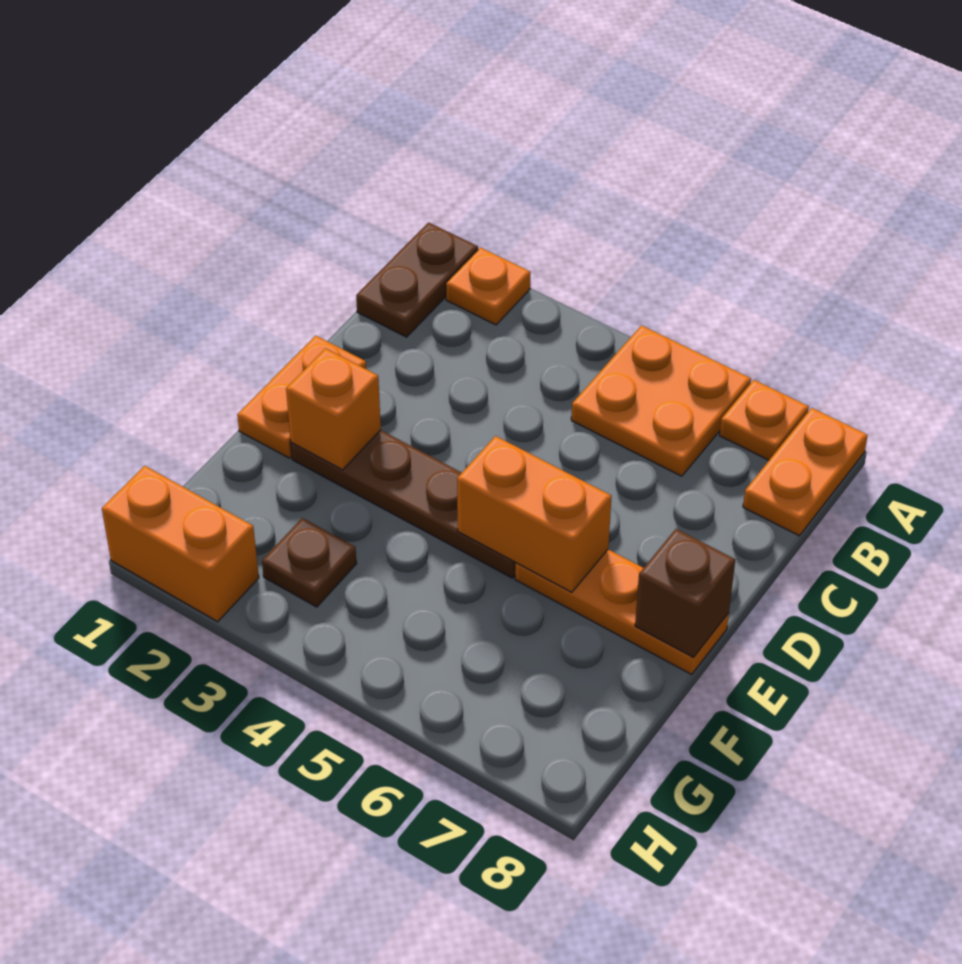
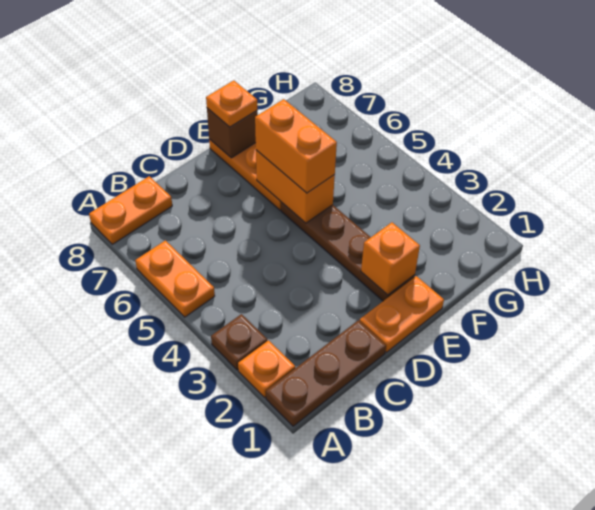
brown 1x2 plate [356,222,478,337] -> brown 1x3 plate [266,320,386,426]
orange 2x2 plate [571,326,751,476] -> orange 1x2 plate [135,240,215,317]
orange 1x1 plate [720,380,809,460] -> orange 1x1 plate moved to [206,80,257,127]
brown 1x1 plate [262,518,357,607] -> brown 1x1 plate moved to [211,314,267,370]
orange 1x2 brick [102,466,259,622] -> orange 1x2 brick moved to [255,99,337,193]

